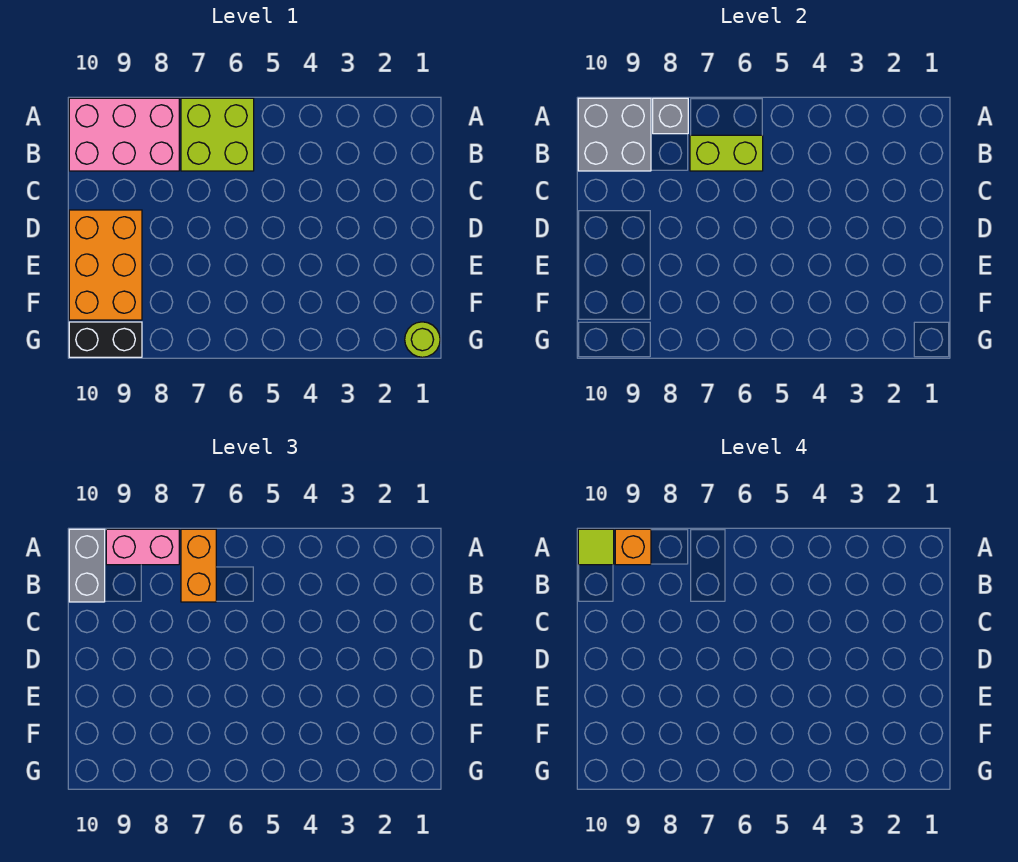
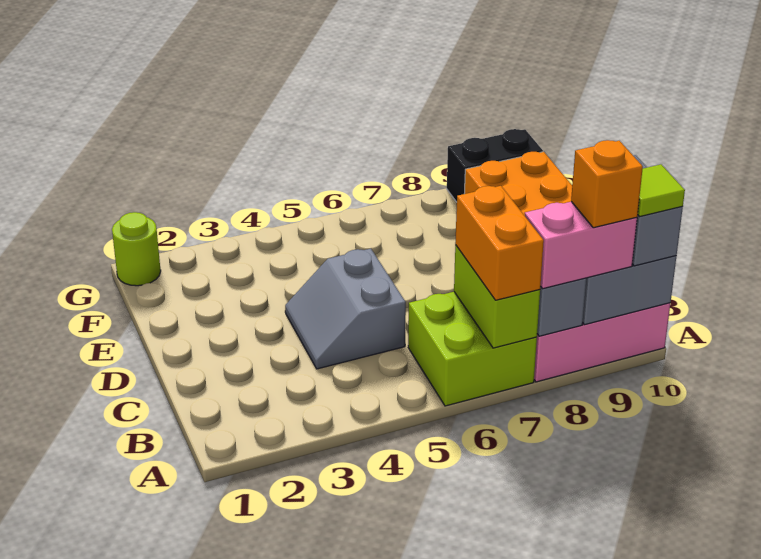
lime 1x2 brick [690,135,763,171] -> lime 1x2 brick turned to [454,245,540,348]
none -> grey 2x2 slope [285,249,406,369]

